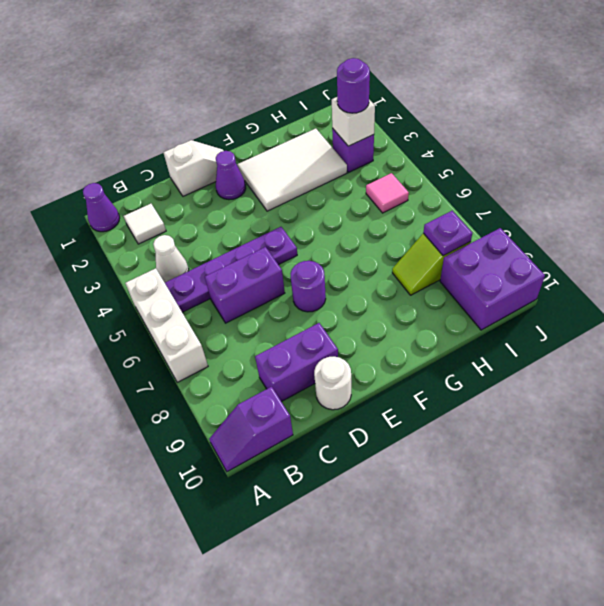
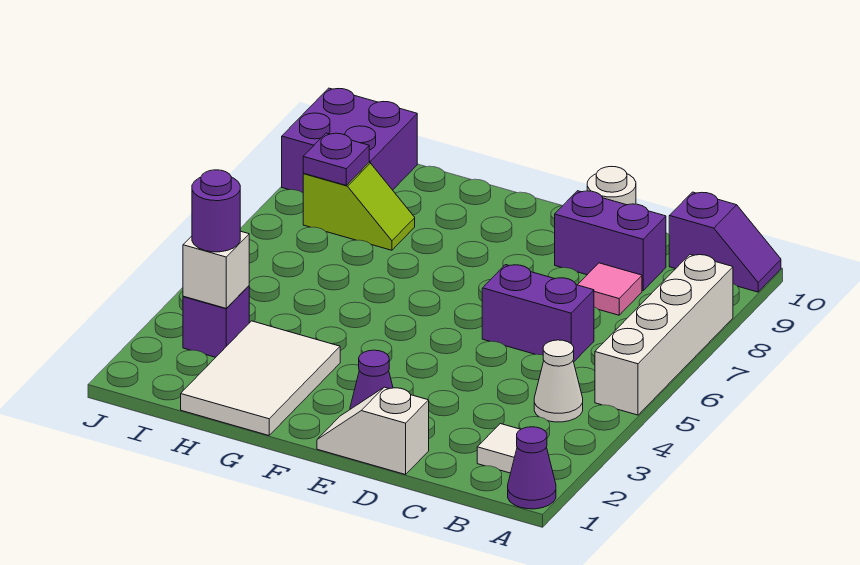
white 1x3 brick [125,268,208,382] -> white 1x4 brick [595,254,733,415]
purple 1x4 plate [165,227,297,312] -> none
purple 1x1 round brick [290,261,326,312] -> none
white 2x3 tile [237,129,347,211] -> white 2x3 tile turned to [181,321,340,435]
pink 1x1 tile [366,173,409,213] -> pink 1x1 tile moved to [578,263,642,315]

